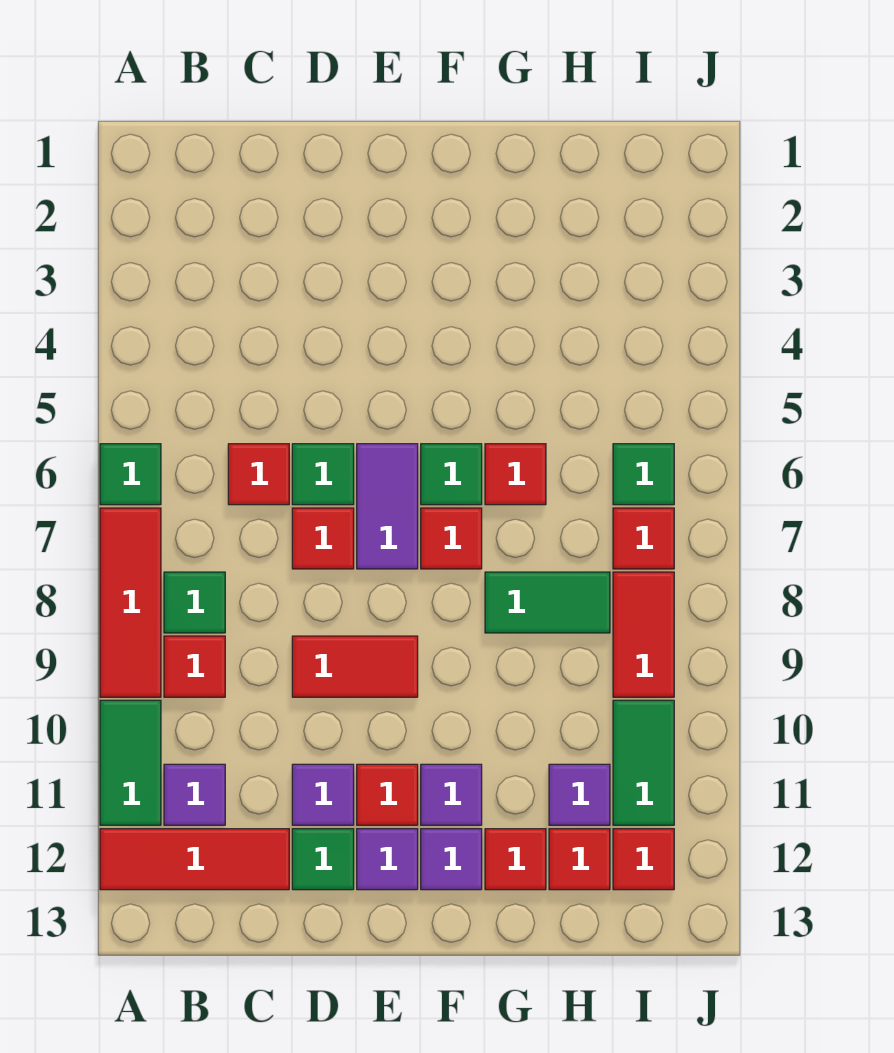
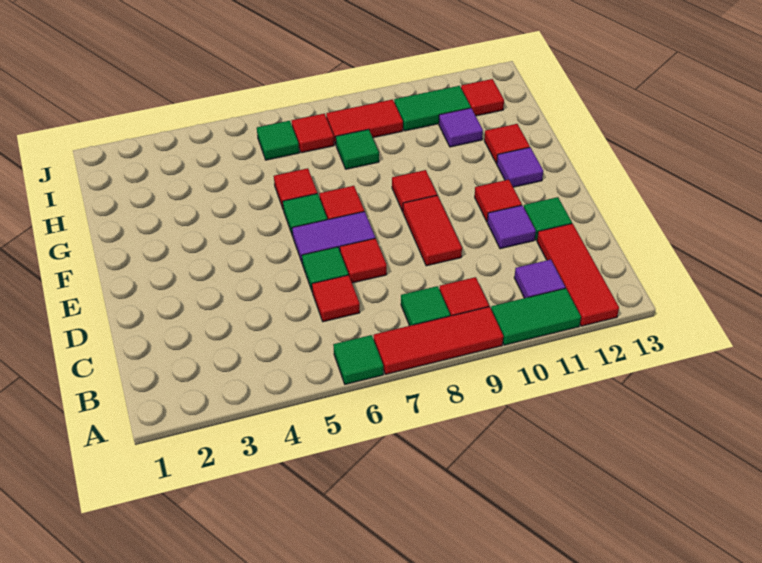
purple 1x1 tile [357,829,418,890] -> none
purple 1x1 tile [421,764,482,825] -> none
green 1x2 tile [485,572,610,633] -> green 1x1 tile [336,129,379,169]
red 1x1 tile [549,829,610,890] -> red 1x1 tile moved to [392,170,437,212]

